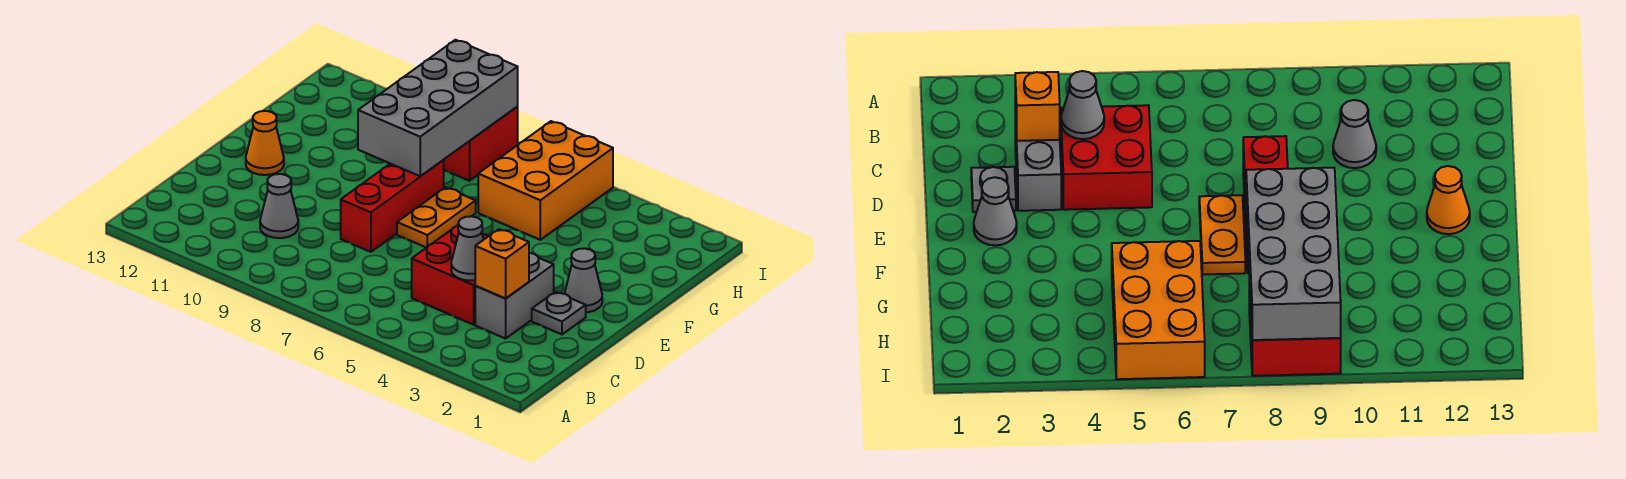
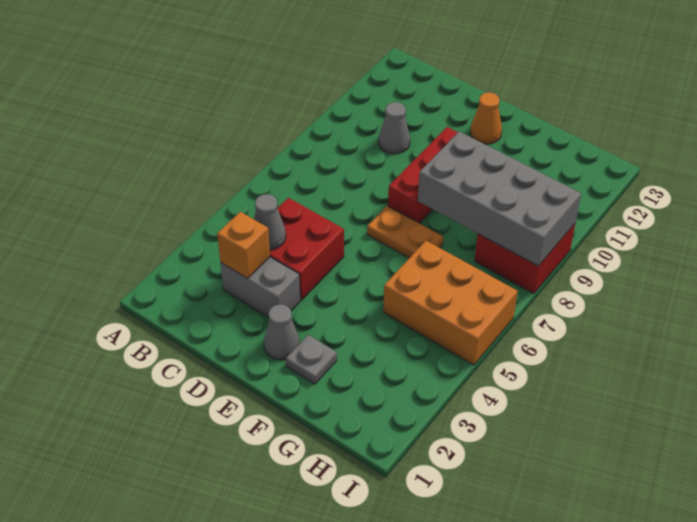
grey 1x1 plate [532,292,586,334] -> grey 1x1 plate moved to [286,335,337,384]
red 1x3 brick [341,160,444,252] -> red 1x3 brick turned to [388,127,458,224]

